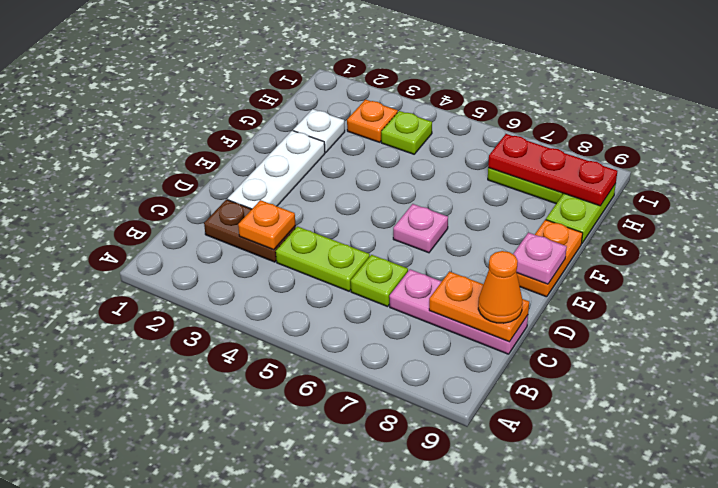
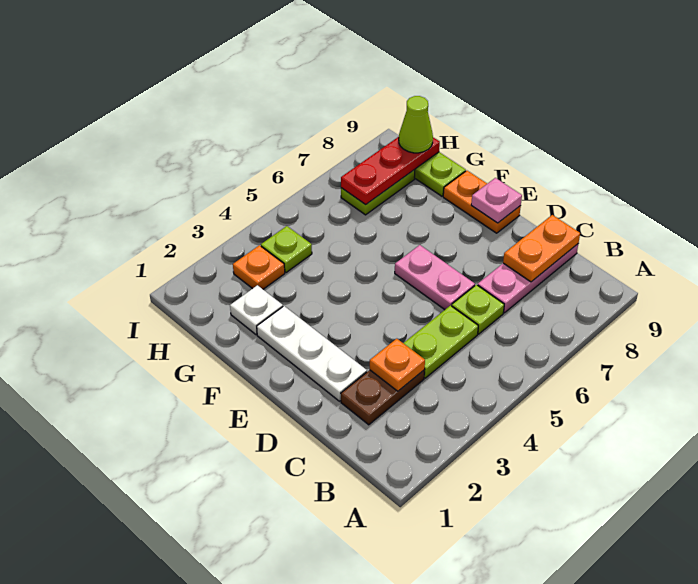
orange 1x1 cone [478,251,523,323] -> none
pink 1x1 plate [393,204,448,253] -> pink 1x2 plate [395,245,475,310]
none -> lime 1x1 cone [399,96,433,153]

